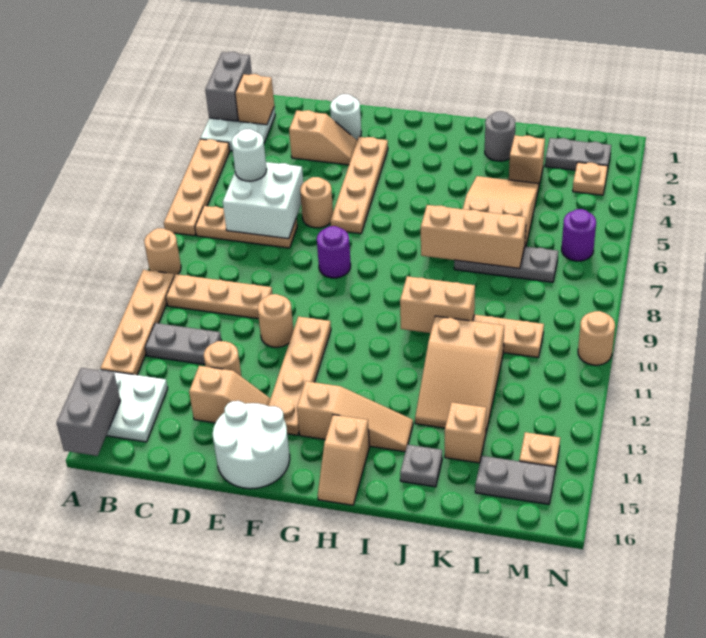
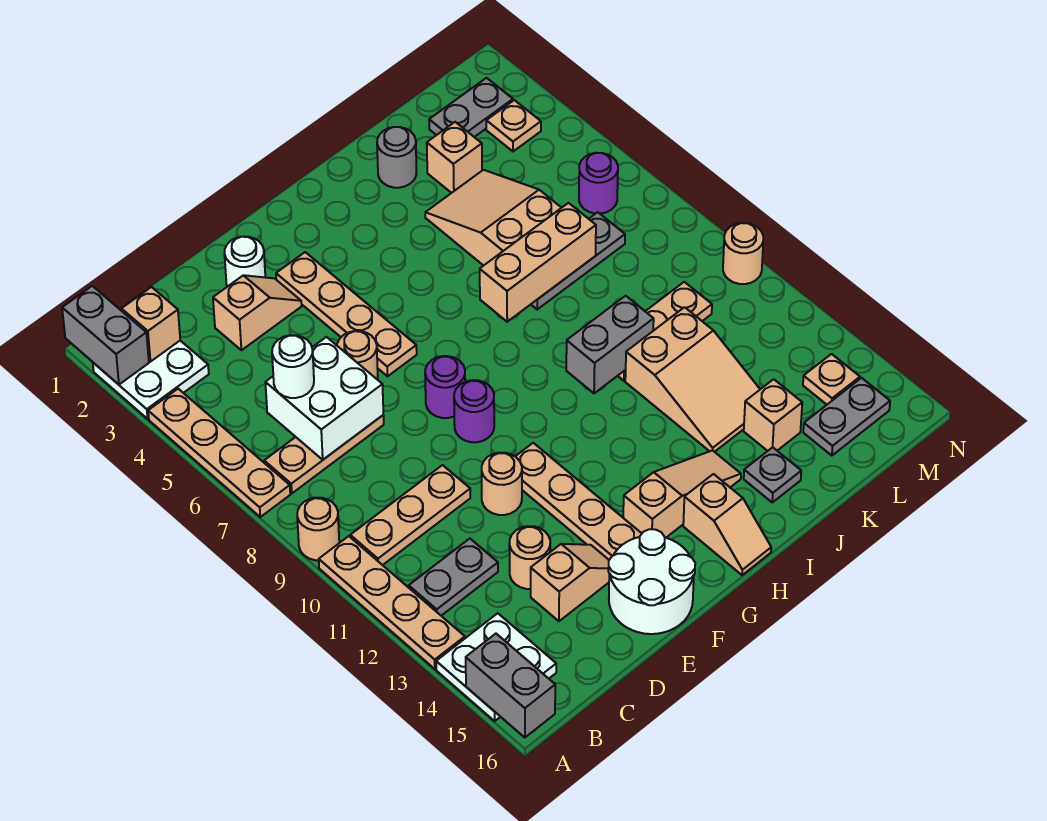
none -> purple 1x1 round brick [454,380,494,442]
tan 1x2 brick [400,276,475,333] -> grey 1x2 brick [566,296,654,393]

